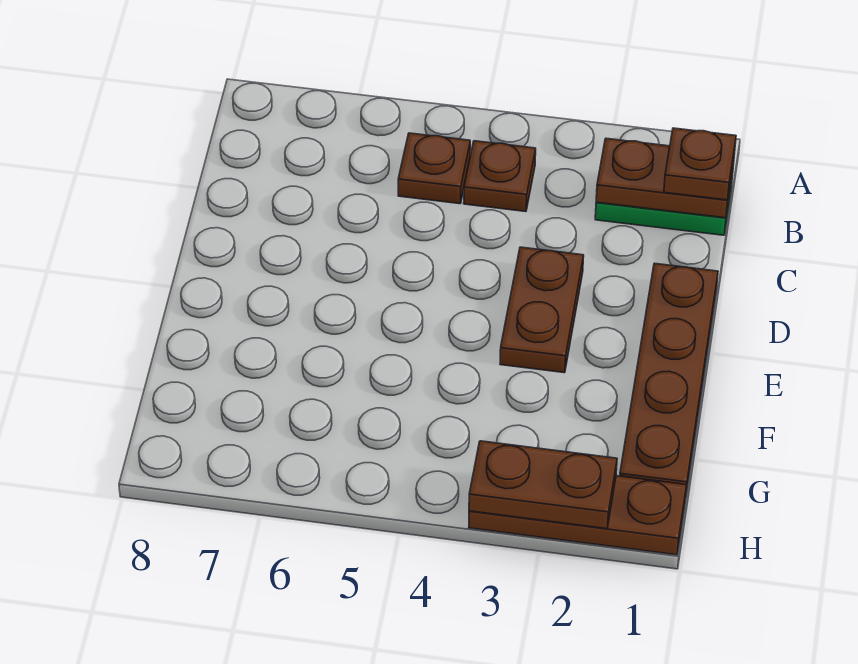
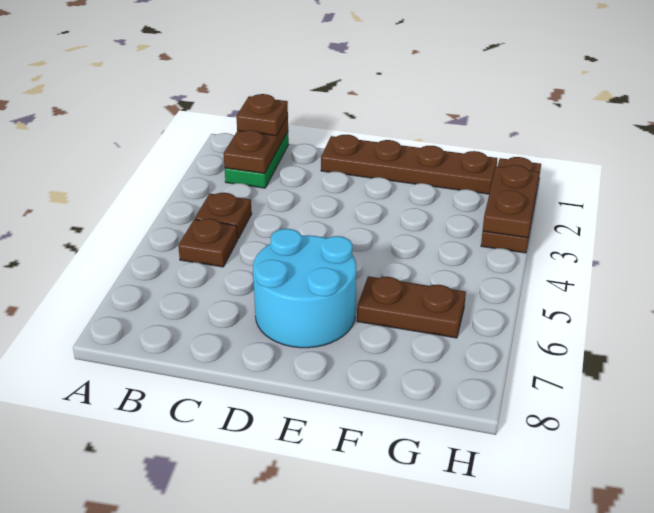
brown 1x2 plate [500,247,584,373] -> brown 1x2 plate moved to [357,276,466,338]
none -> cyan 2x2 round brick [253,229,356,348]

